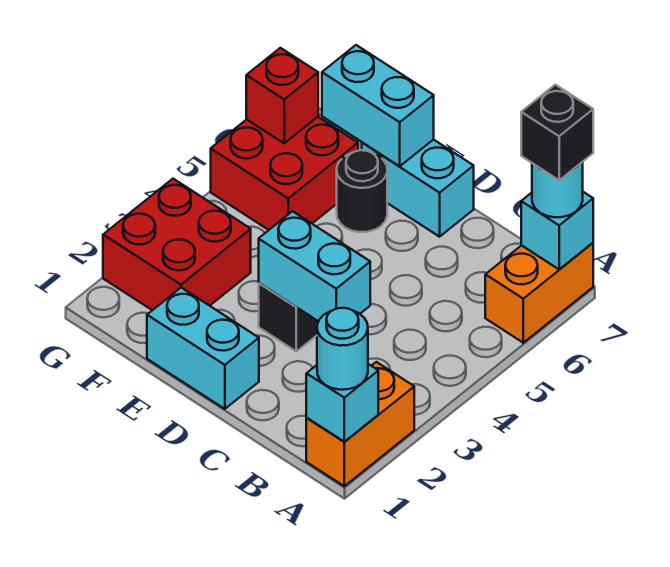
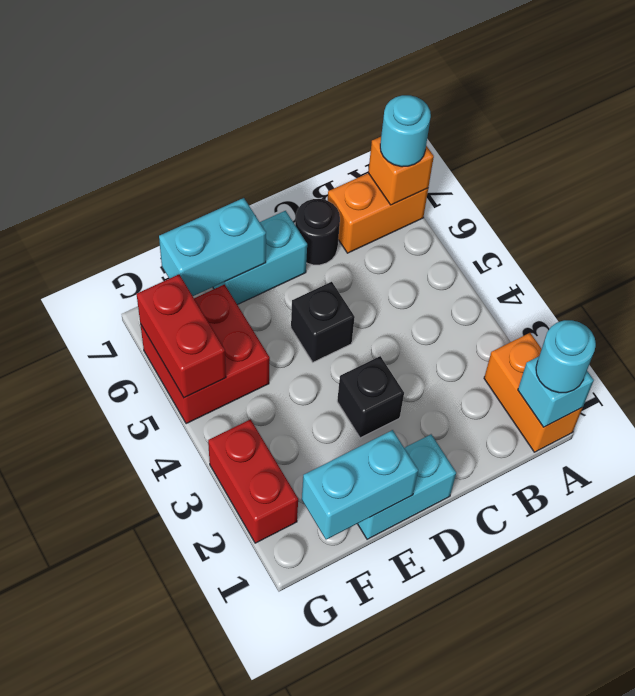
orange 1x2 brick [485,243,593,343] -> orange 1x2 brick turned to [328,173,428,253]
cyan 1x1 brick [521,192,593,269] -> orange 1x1 brick [368,137,434,205]
black 1x1 brick [521,85,593,180] -> black 1x1 brick moved to [291,282,355,362]
cyan 1x2 brick [259,211,370,321] -> cyan 1x2 brick moved to [302,430,418,540]
black 1x1 round brick [337,150,387,232] -> black 1x1 round brick moved to [295,199,340,265]
red 2x2 brick [103,179,251,310] -> red 1x2 brick [208,419,298,543]
red 1x1 brick [246,48,318,143] -> red 1x2 brick [137,275,226,398]

